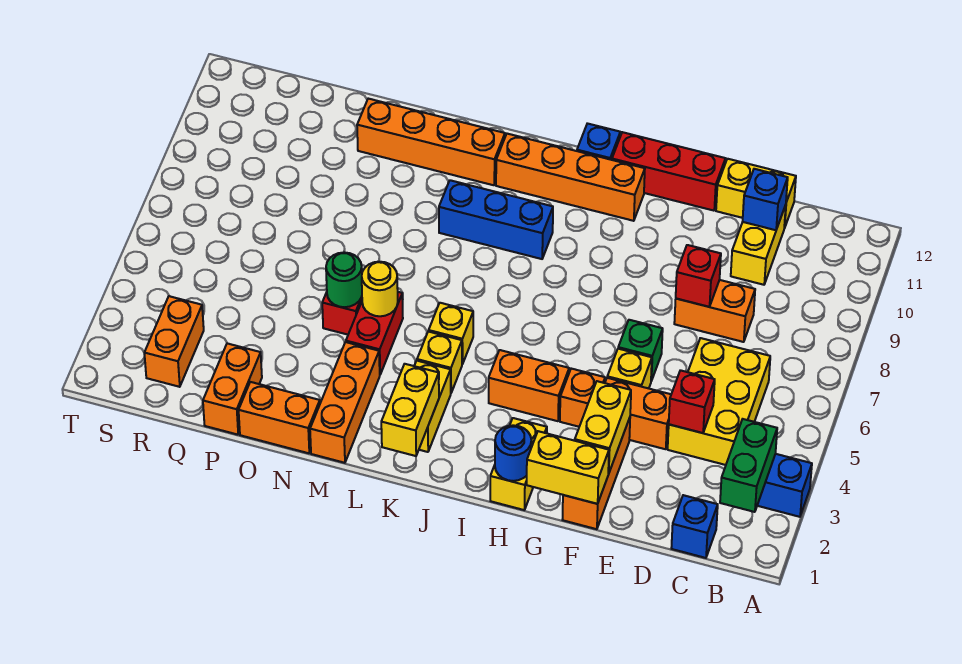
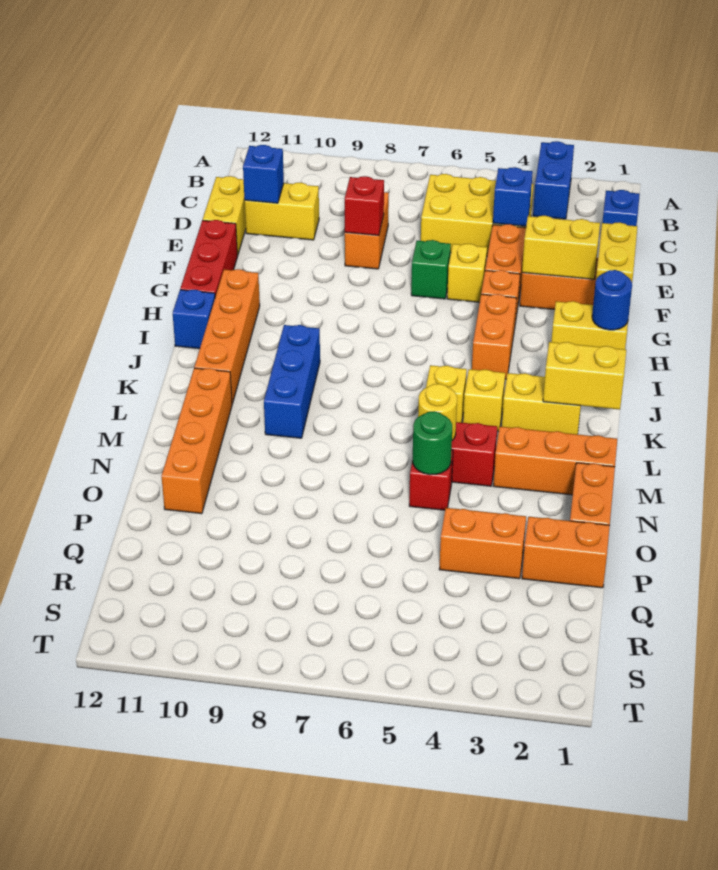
green 1x2 brick [720,419,777,512] -> none
red 1x1 brick [669,370,715,433] -> blue 1x1 brick [493,167,533,226]
orange 1x2 brick [144,296,204,387] -> orange 1x2 brick moved to [439,508,526,579]

